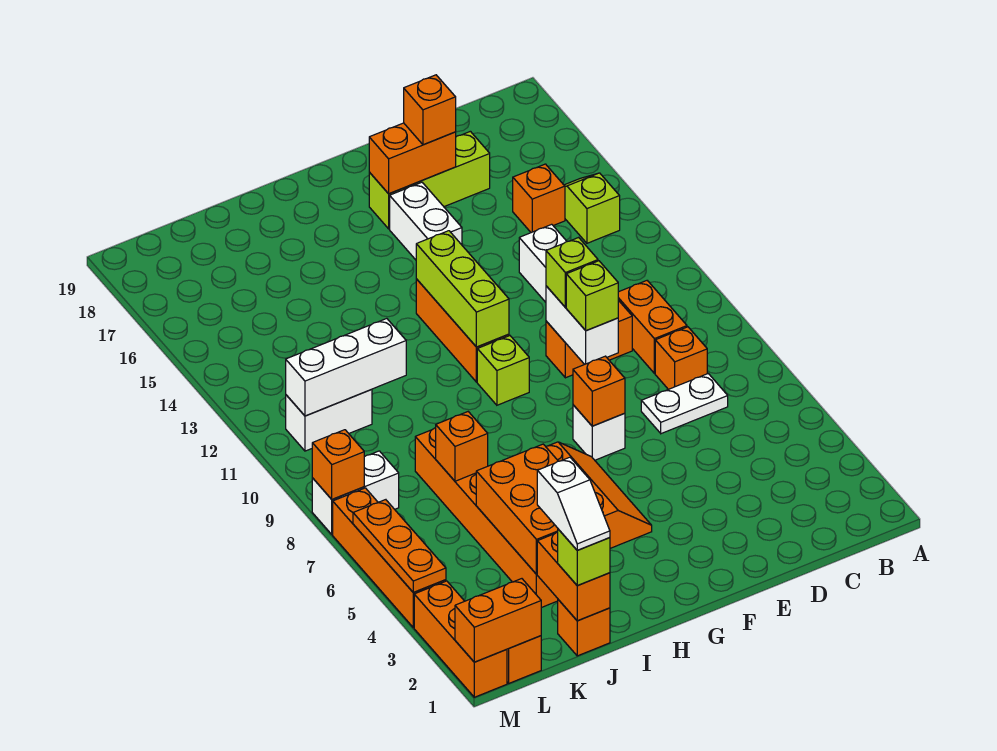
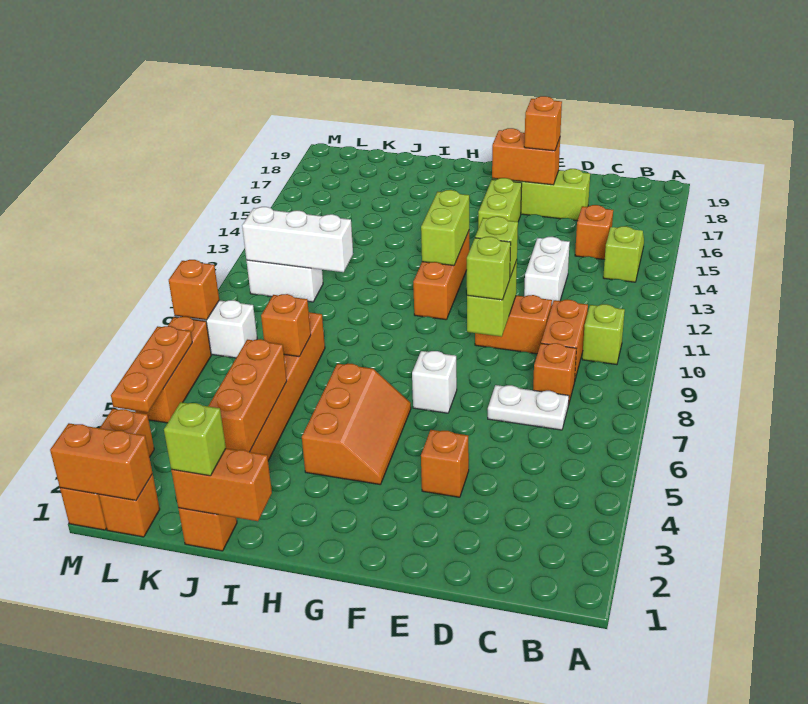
white 1x2 brick [546,286,618,364] -> lime 1x2 brick [467,260,517,337]
orange 1x1 brick [573,356,625,426] -> orange 1x1 brick moved to [421,430,469,497]
white 1x2 brick [390,182,462,260] -> lime 1x2 brick [478,178,522,228]
lime 1x1 brick [477,336,529,405] -> lime 1x1 brick moved to [582,304,625,365]
lime 1x3 brick [416,231,509,347] -> lime 1x2 brick [421,190,469,266]
orange 2x3 brick [476,444,558,574] -> orange 1x3 brick [208,339,287,452]
orange 1x2 brick [537,532,610,621] -> orange 1x2 brick turned to [171,448,272,521]
white 1x2 slope [537,457,610,550] -> none
orange 1x4 brick [333,488,446,628] -> orange 1x3 brick [135,317,211,423]

